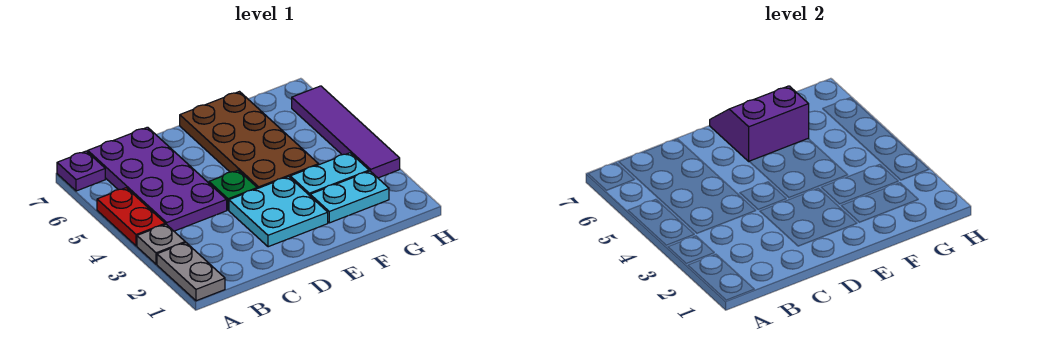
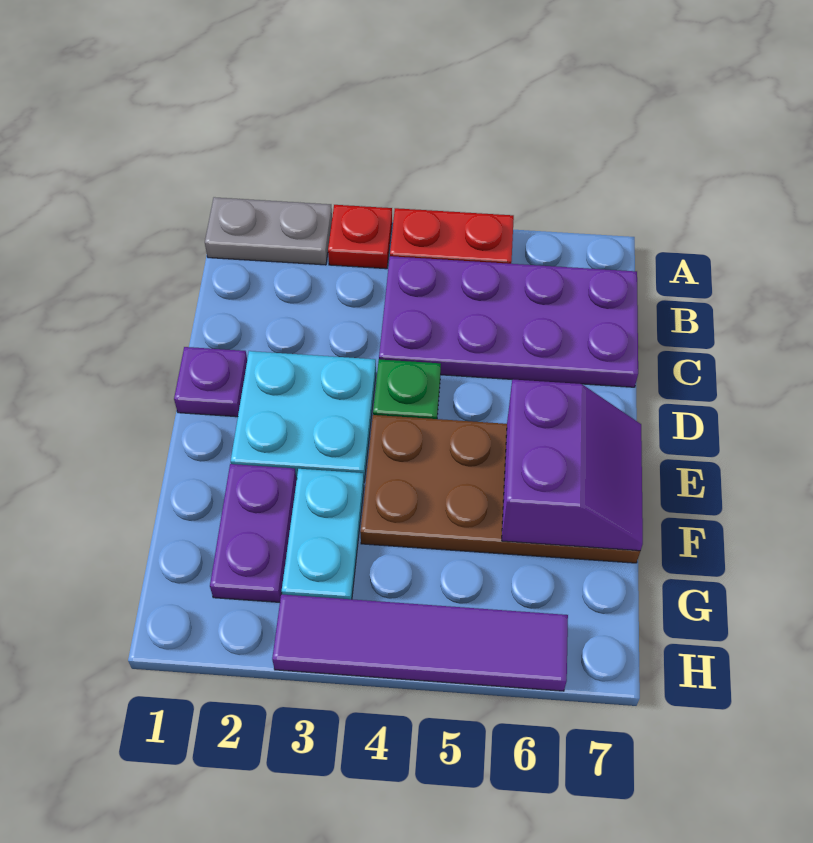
grey 1x1 plate [137,224,185,264] -> red 1x1 plate [328,205,392,269]
purple 1x1 plate [57,151,105,191] -> purple 1x1 plate moved to [174,347,247,417]
cyan 1x2 plate [310,171,389,223] -> purple 1x2 plate [210,464,297,602]

